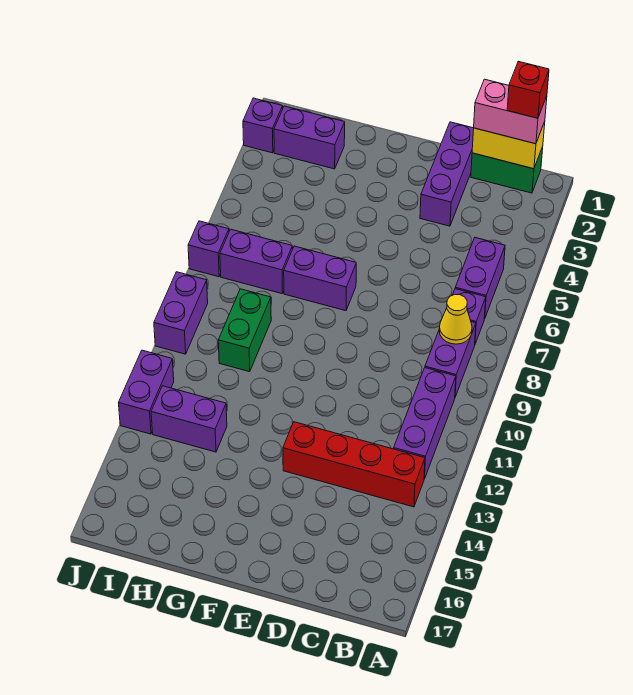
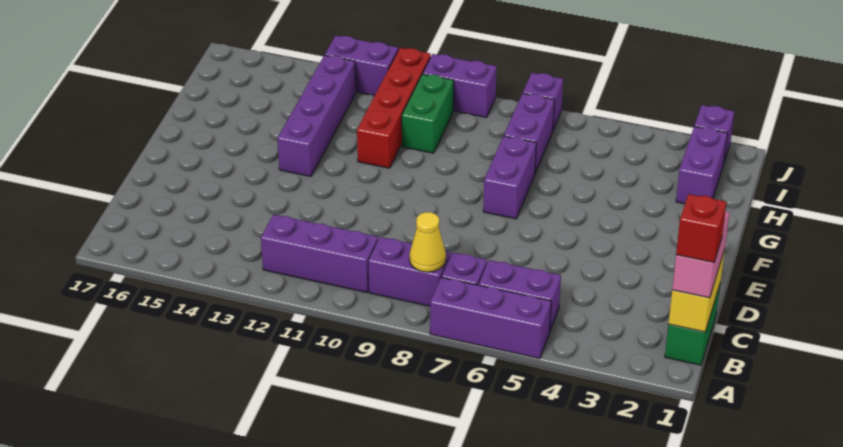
red 1x4 brick [283,422,425,507] -> red 1x4 brick moved to [357,48,431,168]
purple 1x3 brick [420,122,474,226] -> purple 1x3 brick moved to [430,277,551,359]
green 1x2 brick [218,289,271,372] -> green 1x2 brick turned to [402,74,454,153]
purple 1x2 brick [151,386,227,452] -> purple 1x4 brick [278,55,356,176]

